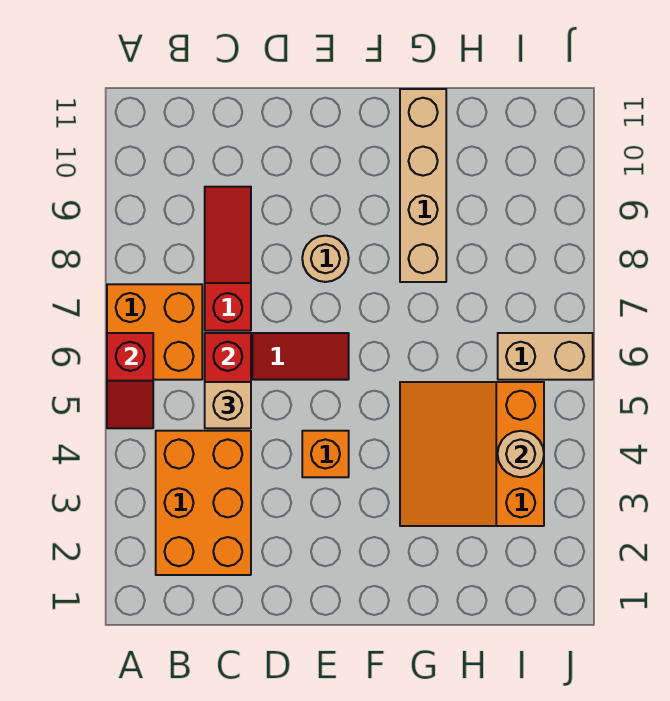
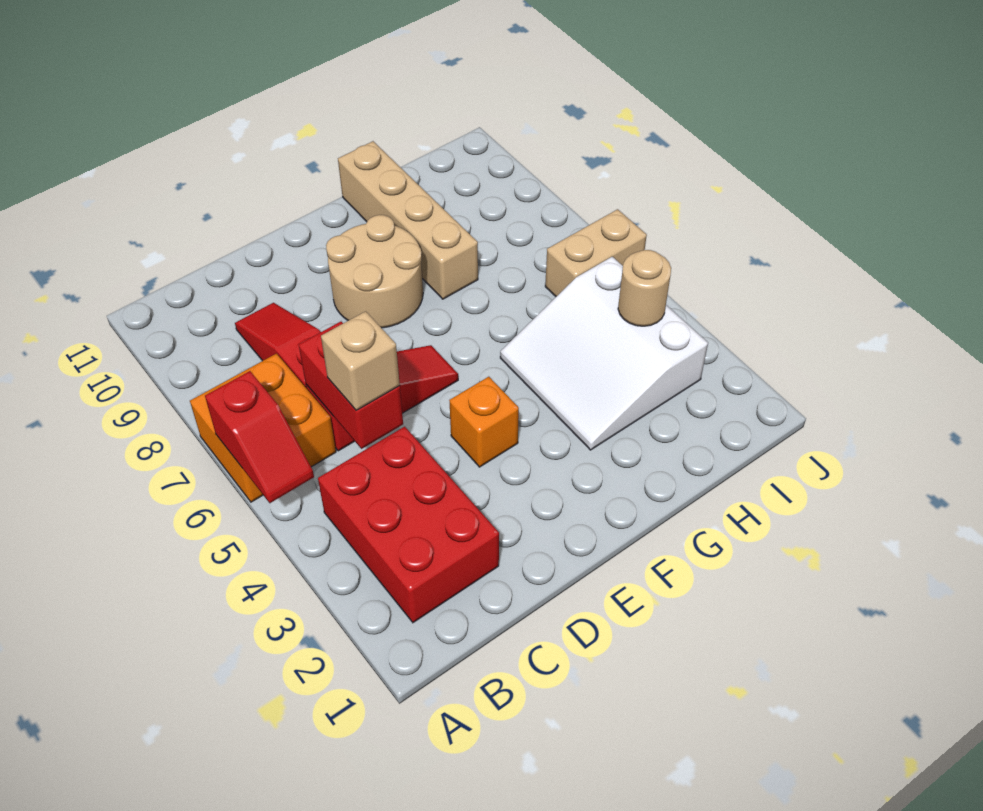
orange 2x3 brick [156,431,251,575] -> red 2x3 brick [318,427,499,623]
tan 1x1 round brick [302,236,349,282] -> tan 2x2 round brick [326,215,423,328]
orange 3x3 slope [400,382,544,526] -> white 3x3 slope [500,257,708,450]

